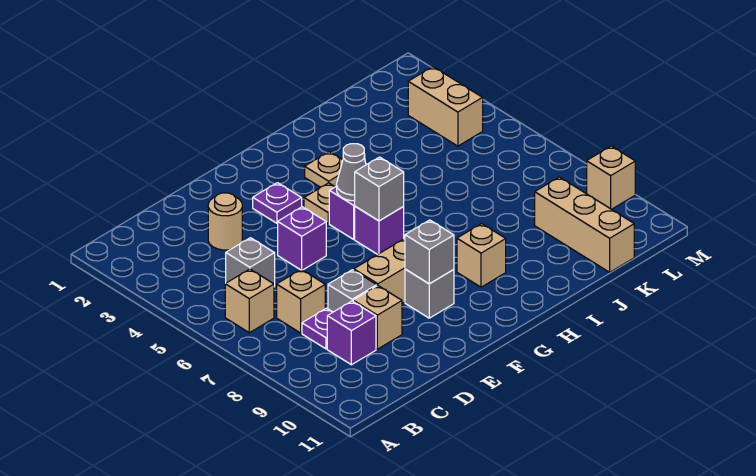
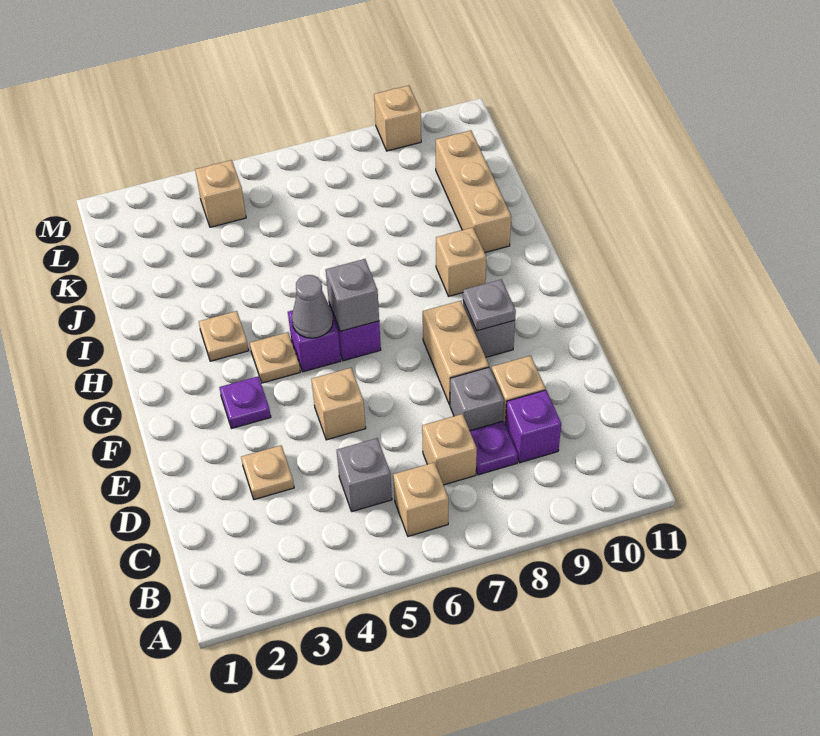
tan 1x1 round brick [208,193,242,250] -> tan 1x1 plate [241,445,294,500]
purple 1x1 brick [278,207,326,270] -> tan 1x1 brick [311,368,366,440]
grey 1x1 brick [405,220,454,284] -> grey 1x1 plate [463,279,516,331]
tan 1x3 brick [535,177,634,272] -> tan 1x3 brick turned to [435,130,511,253]
tan 1x2 brick [408,67,483,146] -> tan 1x1 brick [195,160,246,227]

